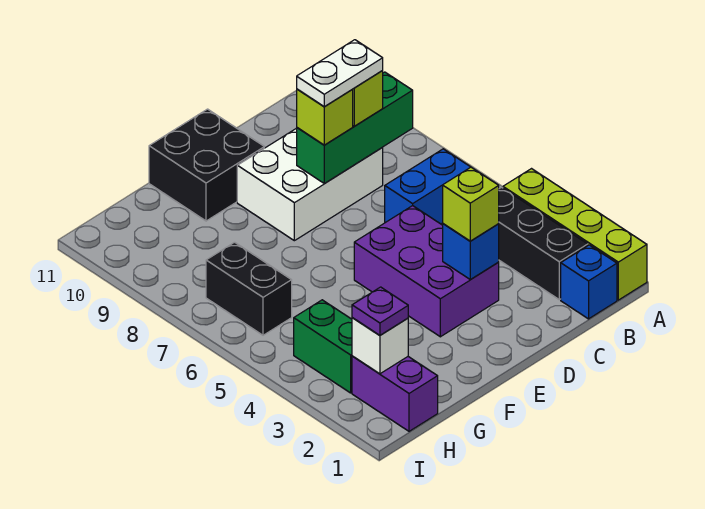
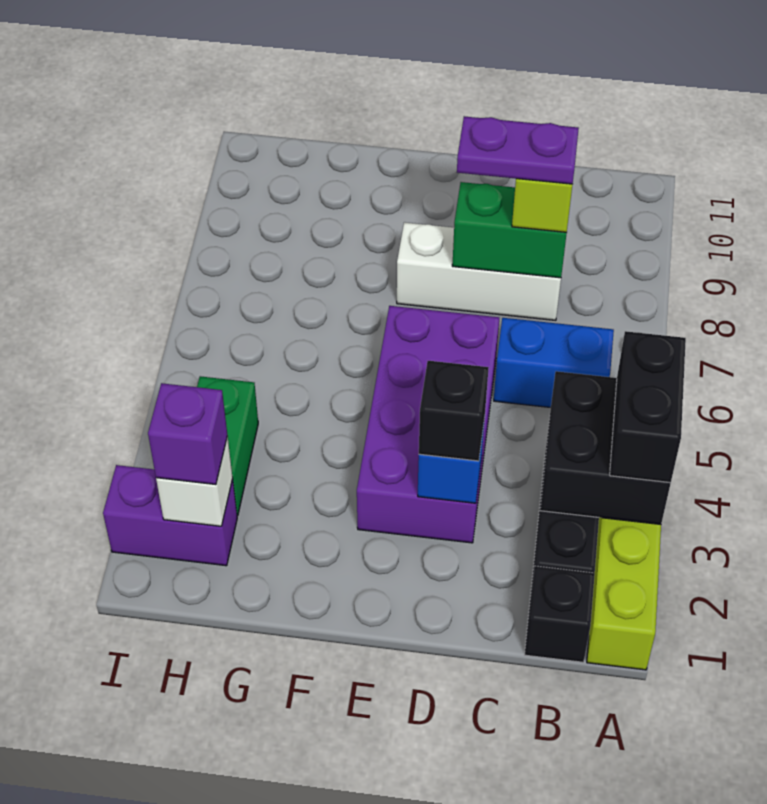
blue 1x1 brick [561,245,617,319] -> black 1x1 brick [525,566,595,662]
green 1x3 brick [297,72,413,184] -> green 1x2 brick [452,182,567,278]
white 2x3 brick [237,128,383,241] -> white 1x3 brick [397,222,561,320]
white 1x2 plate [297,40,383,107] -> purple 1x2 plate [457,116,579,184]
purple 2x3 brick [354,206,499,337] -> purple 2x4 brick [357,306,499,543]
lime 1x1 brick [443,167,499,241] -> black 1x1 brick [419,361,489,461]
lime 1x1 brick [297,89,353,145] -> none
black 2x2 brick [149,109,264,221] -> black 2x2 brick moved to [540,371,671,524]
purple 1x2 brick [352,356,438,431] -> purple 1x2 brick turned to [103,465,237,566]
purple 1x1 plate [352,287,408,335] -> purple 1x1 brick [148,383,227,485]
black 1x2 brick [206,242,292,335] -> black 1x2 brick moved to [610,331,686,483]

